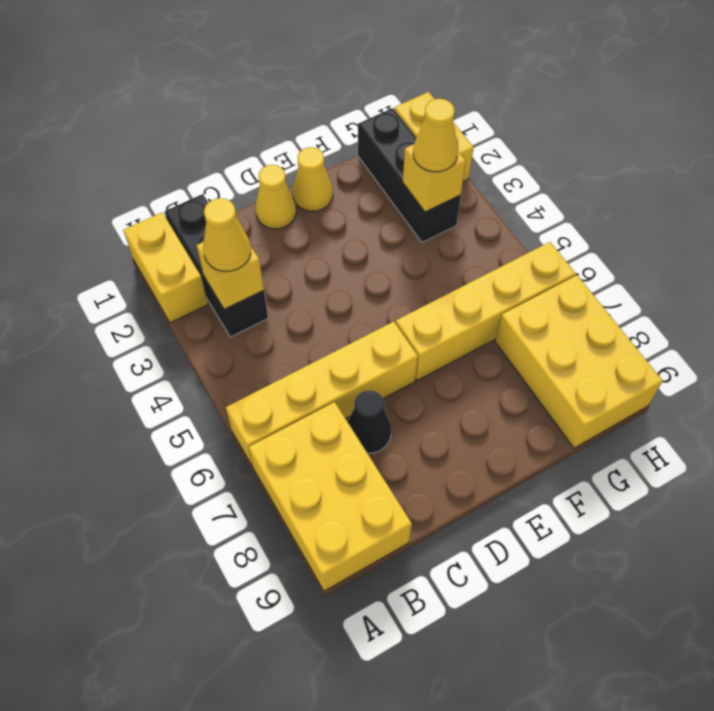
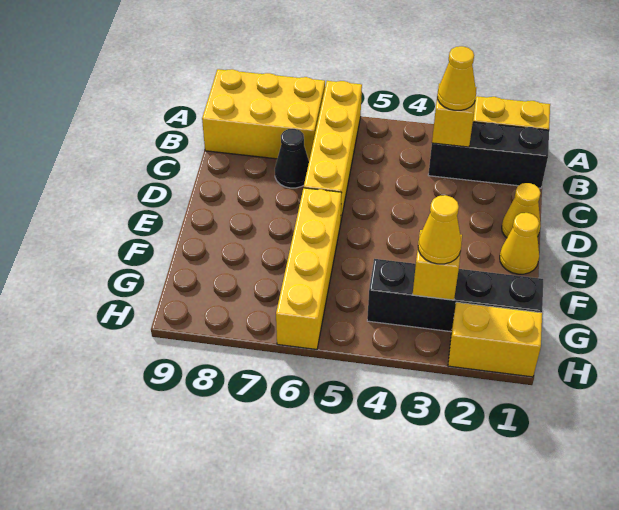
black 1x3 brick [358,108,461,242] -> black 1x4 brick [367,259,543,332]
yellow 2x3 brick [495,275,663,448] -> none

